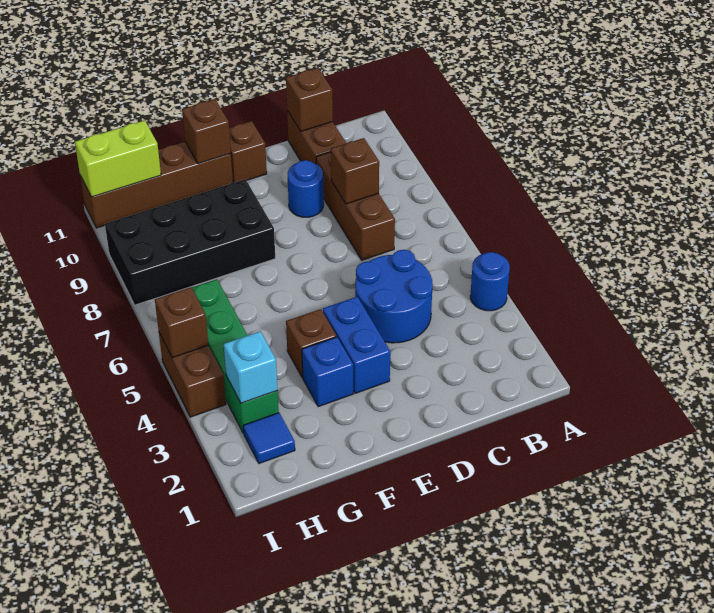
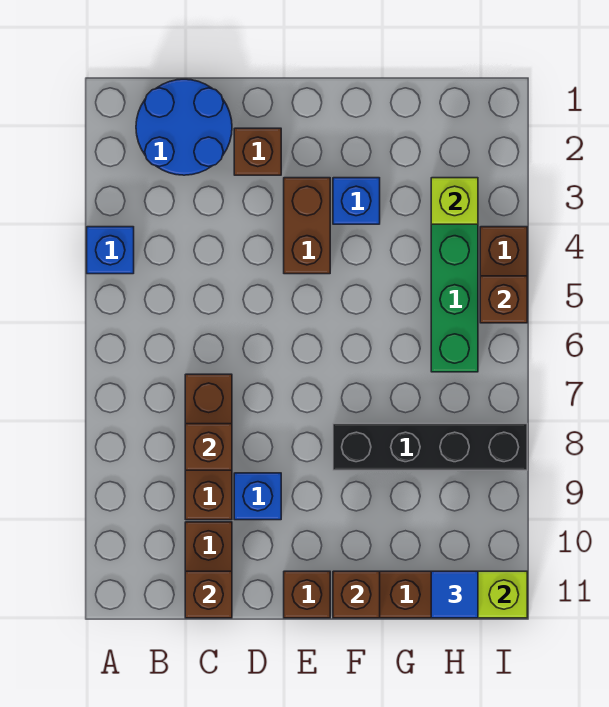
blue 1x1 round brick [470,252,510,311] -> blue 1x1 brick [87,227,134,274]
blue 2x2 round brick [355,250,433,343] -> blue 2x2 round brick moved to [136,79,232,175]
blue 1x1 round brick [288,160,324,217] -> blue 1x1 brick [234,473,281,520]
blue 1x2 brick [323,297,390,393] -> brown 1x2 brick [284,178,330,274]
brown 1x1 brick [286,309,337,378] -> brown 1x1 brick moved to [234,128,281,175]
black 2x4 brick [105,179,275,305] -> black 1x4 brick [333,424,527,470]
blue 1x1 tile [243,413,295,464] -> blue 1x1 tile moved to [431,571,478,618]
cyan 1x1 brick [224,331,277,403] -> lime 1x1 brick [431,178,478,224]

